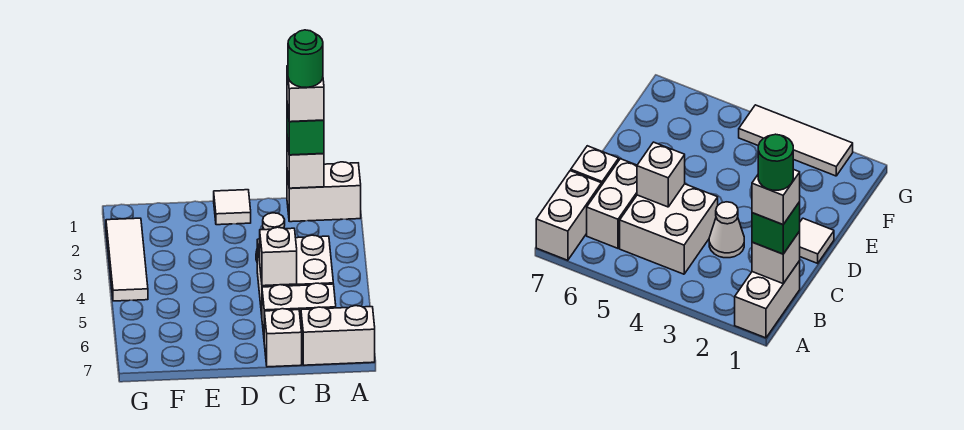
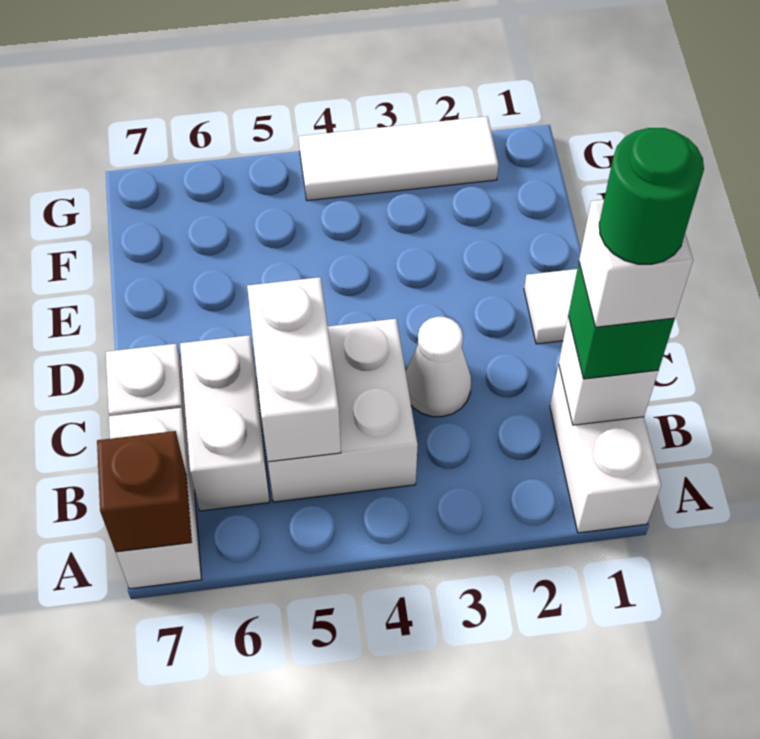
none -> brown 1x1 brick [97,431,192,552]
white 1x1 brick [260,227,297,286] -> white 1x2 brick [247,277,341,462]

